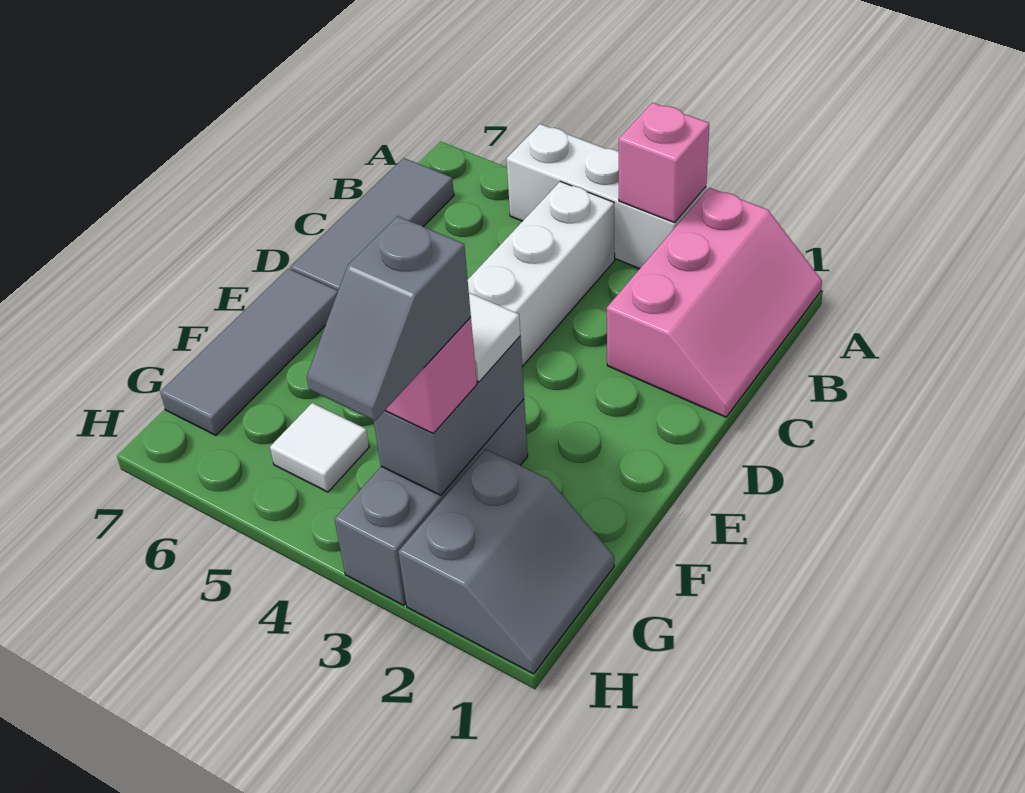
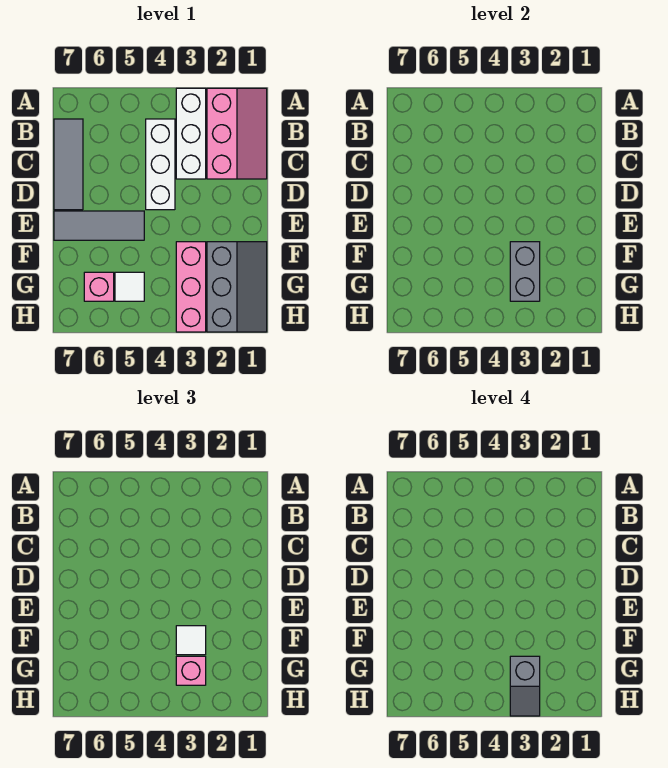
white 1x3 brick [507,124,706,269] -> white 1x3 brick turned to [176,88,206,179]
pink 1x1 brick [619,103,709,223] -> pink 1x1 brick moved to [84,272,114,301]
grey 1x3 tile [160,269,338,435] -> grey 1x3 tile turned to [54,211,144,240]
grey 1x3 brick [334,399,528,605] -> pink 1x3 brick [176,242,206,332]
grey 2x2 slope [398,449,614,674] -> grey 2x3 slope [207,242,267,332]

